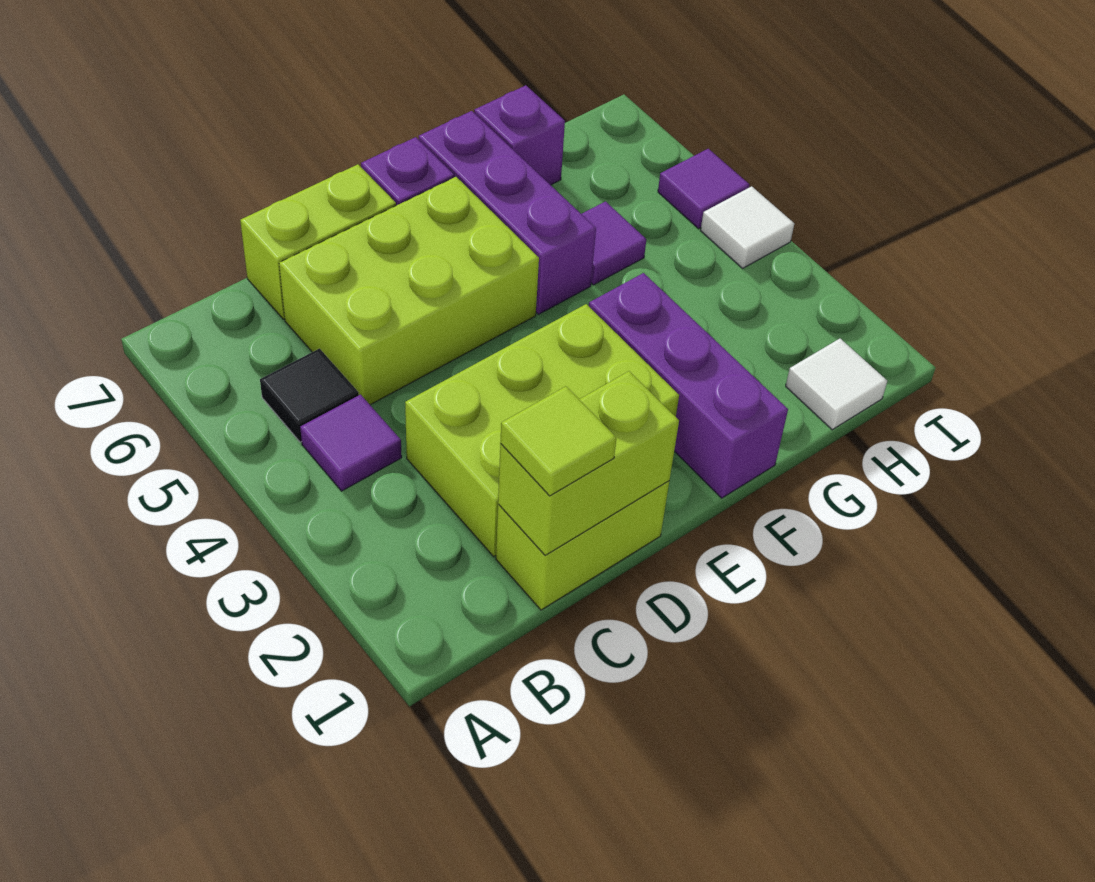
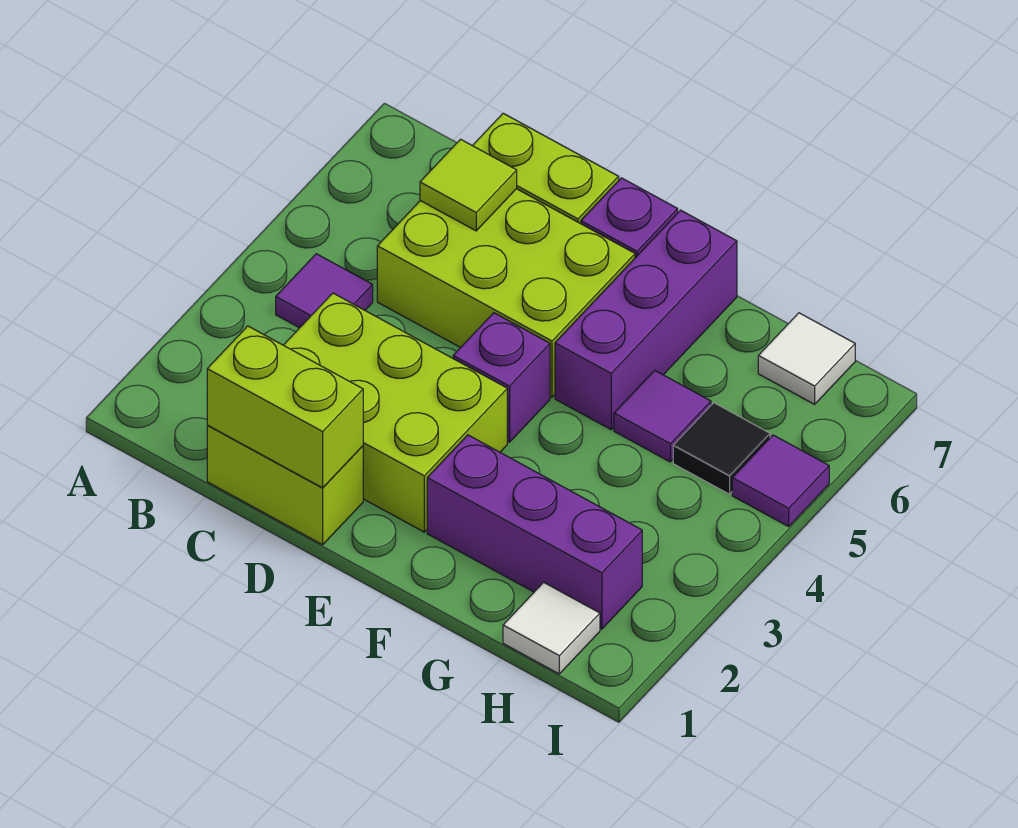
black 1x1 tile [260,349,359,442] -> black 1x1 tile moved to [673,403,770,494]
lime 1x1 tile [500,386,616,496] -> lime 1x1 tile moved to [420,139,517,231]
purple 1x3 brick [589,273,788,498] -> purple 1x3 brick turned to [427,435,642,629]
purple 1x1 brick [474,85,565,185] -> purple 1x1 brick moved to [453,313,550,442]
white 1x1 tile [701,186,794,268] -> white 1x1 tile moved to [758,313,855,404]

